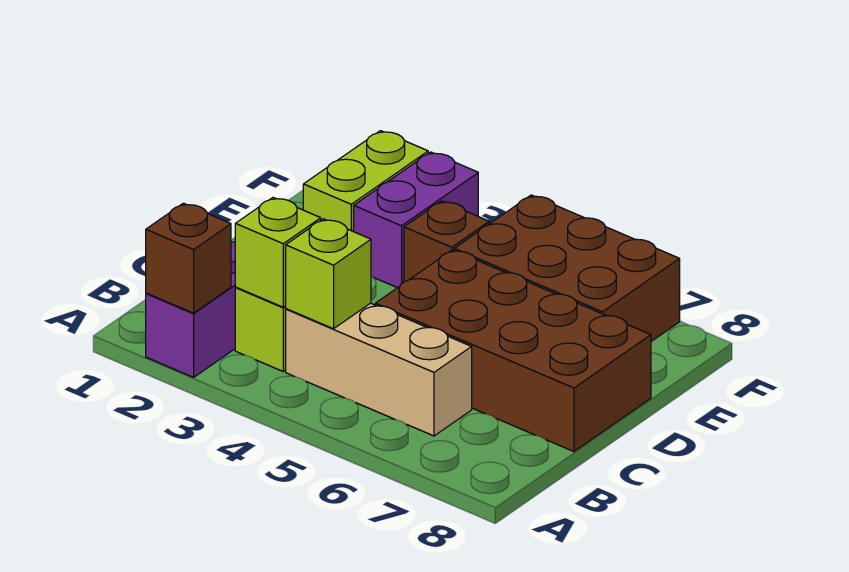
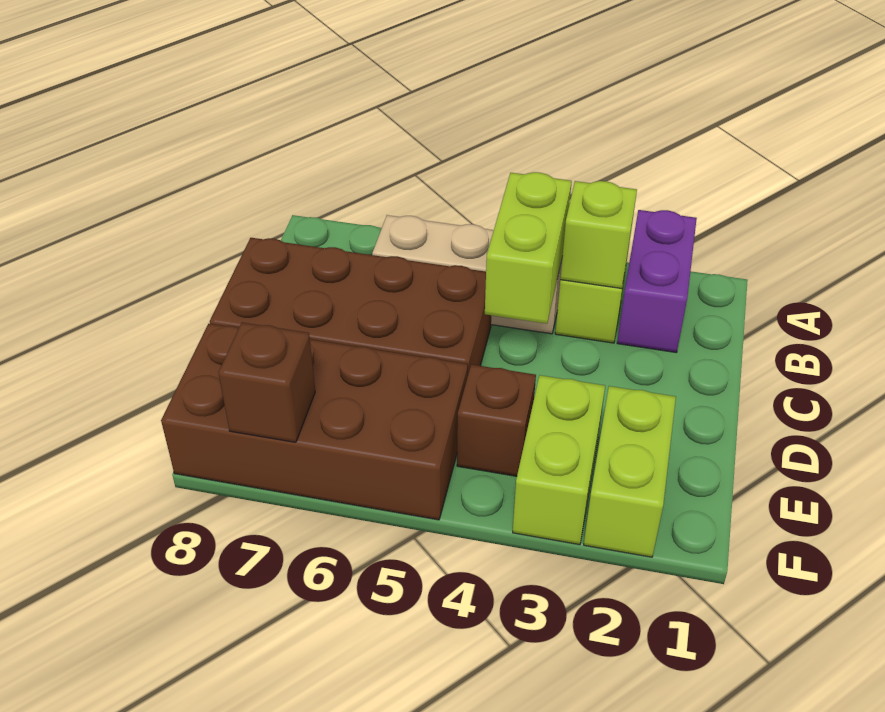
brown 1x1 brick [146,203,231,313] -> brown 1x1 brick moved to [218,322,315,442]
lime 1x1 brick [286,219,371,329] -> lime 1x2 brick [485,172,572,324]
purple 1x2 brick [354,152,478,288] -> lime 1x2 brick [513,375,605,545]
brown 2x3 brick [454,195,680,341] -> brown 2x4 brick [161,324,468,520]

